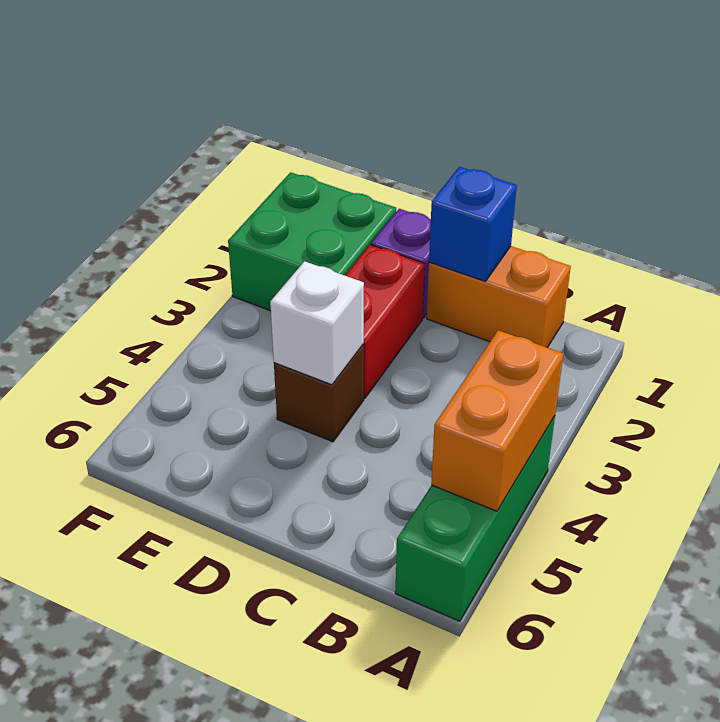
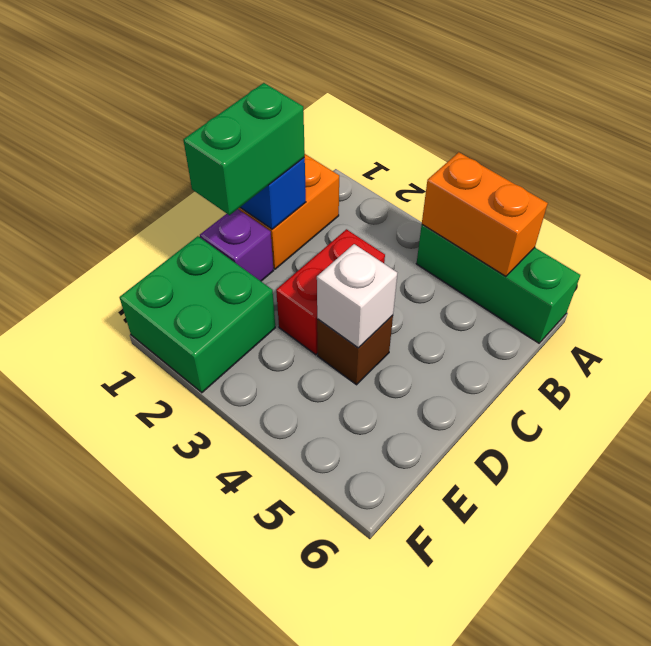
none -> green 1x2 brick [183,83,305,215]
red 1x2 brick [345,245,425,398] -> red 1x2 brick turned to [276,229,385,355]

